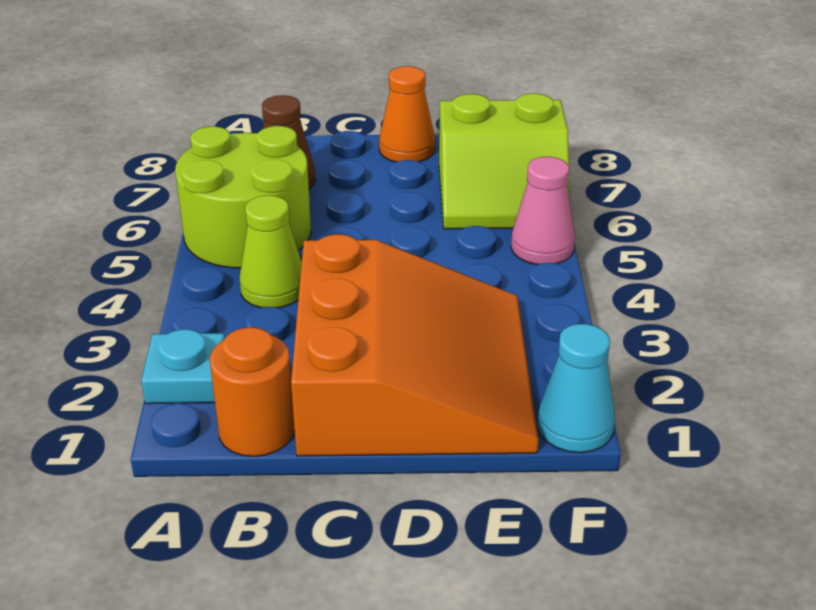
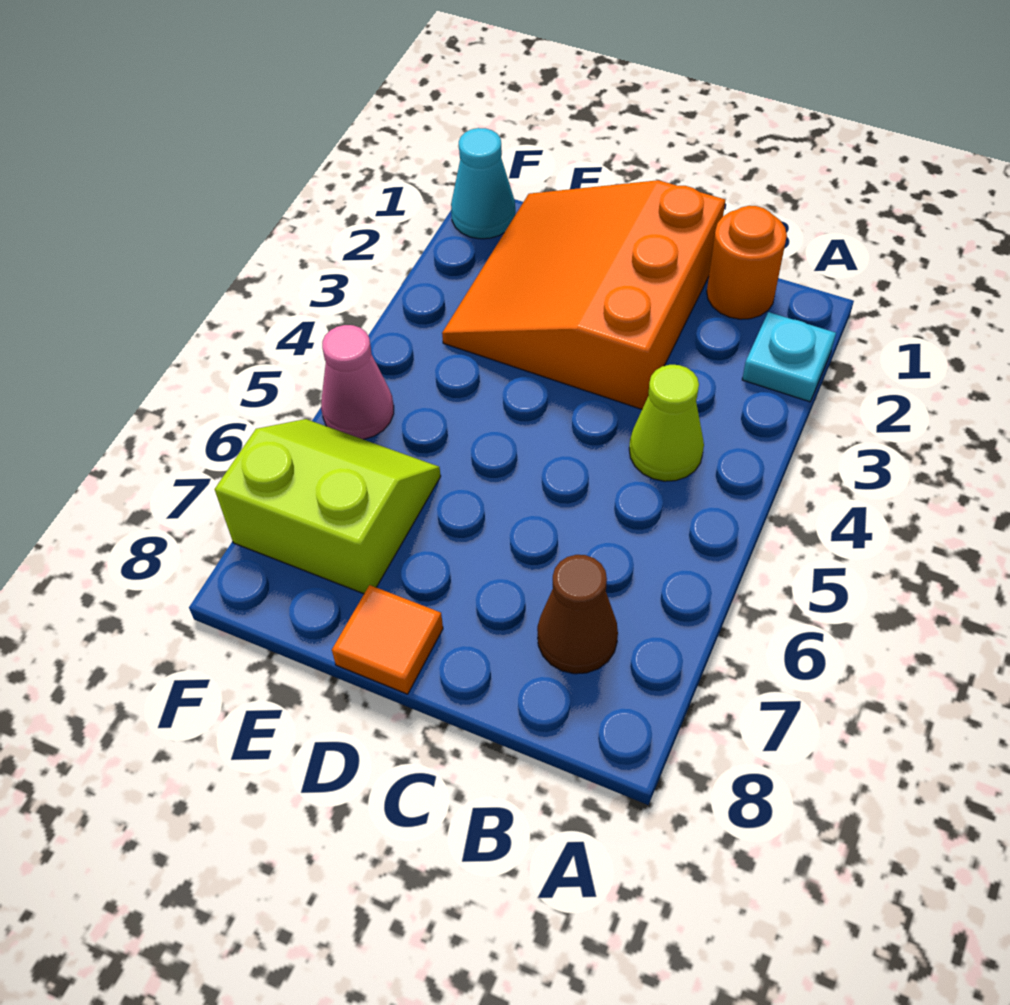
lime 2x2 round brick [175,126,311,268] -> none
orange 1x1 cone [379,66,435,162] -> orange 1x1 tile [332,585,443,694]

